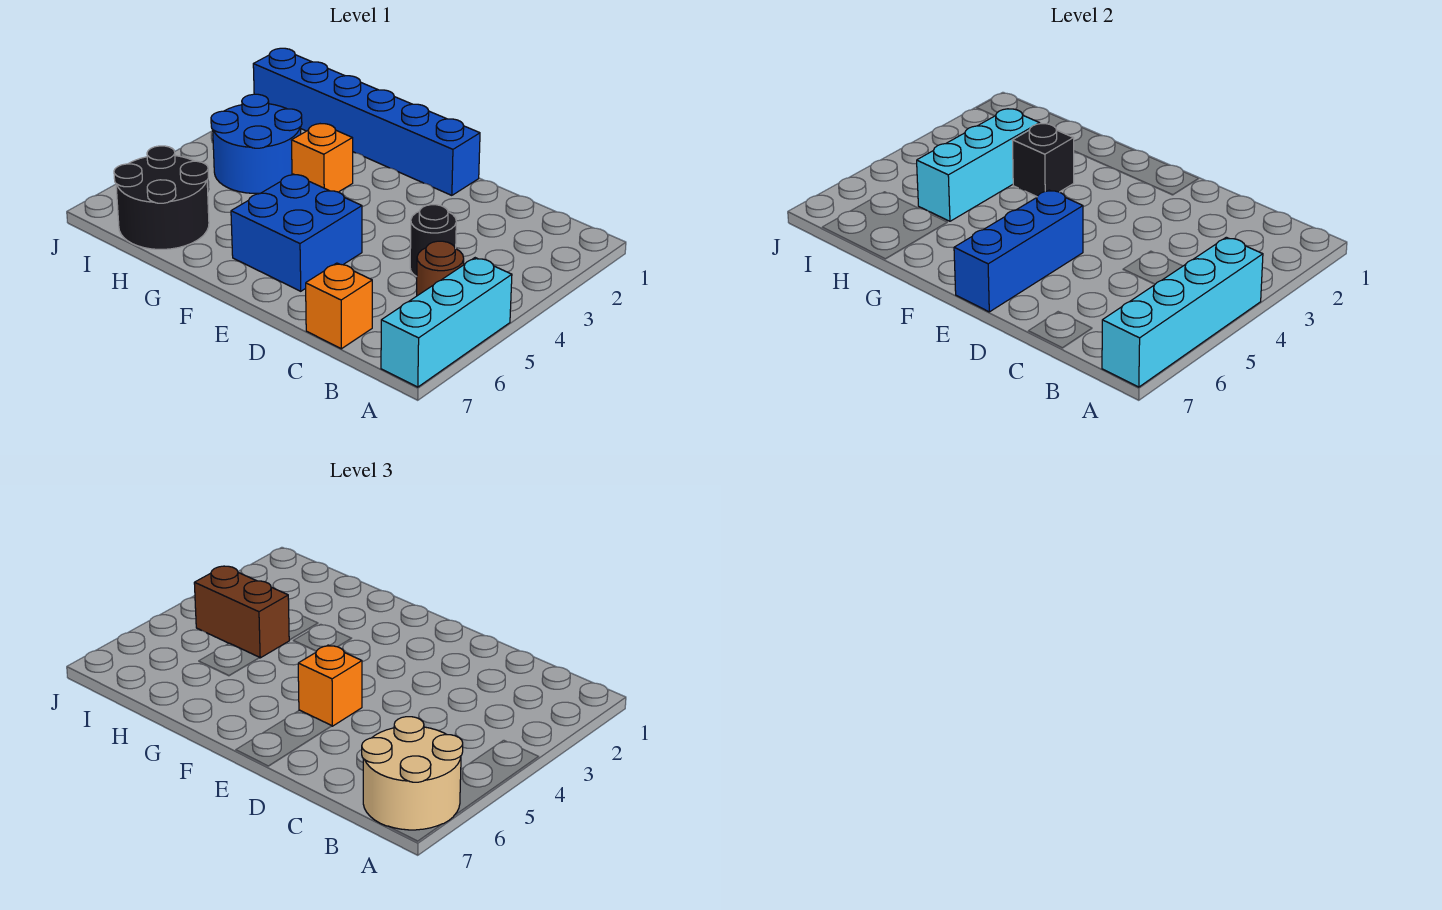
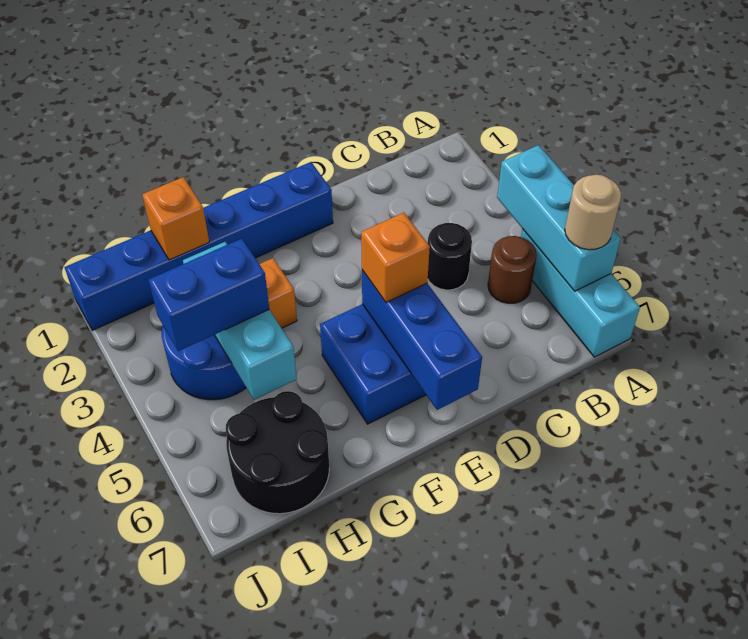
cyan 1x4 brick [1102,237,1263,387] -> cyan 1x3 brick [497,145,621,291]
tan 2x2 round brick [362,717,463,830] -> tan 1x1 round brick [565,175,621,250]
orange 1x1 brick [306,263,372,349] -> orange 1x1 brick moved to [142,177,209,260]
black 1x1 brick [1012,124,1074,197] -> none
brown 1x2 brick [194,566,289,658] -> blue 1x2 brick [149,239,269,351]

